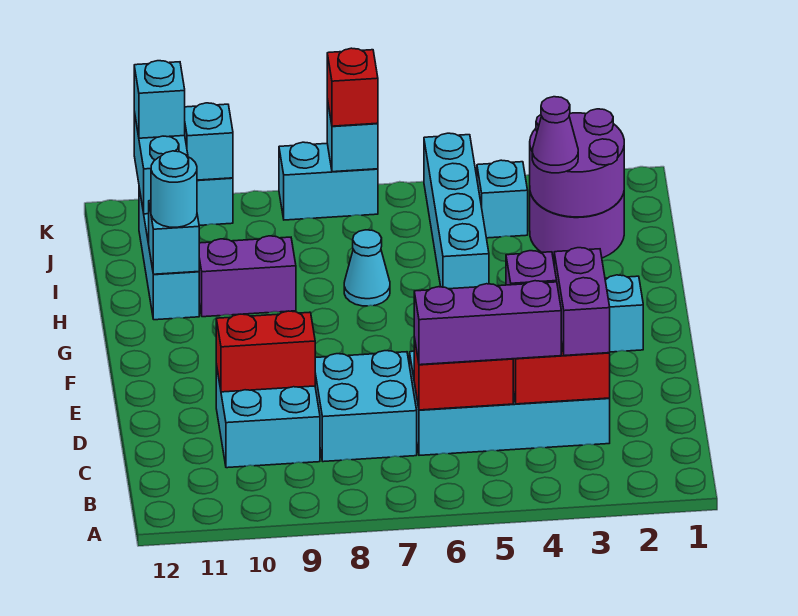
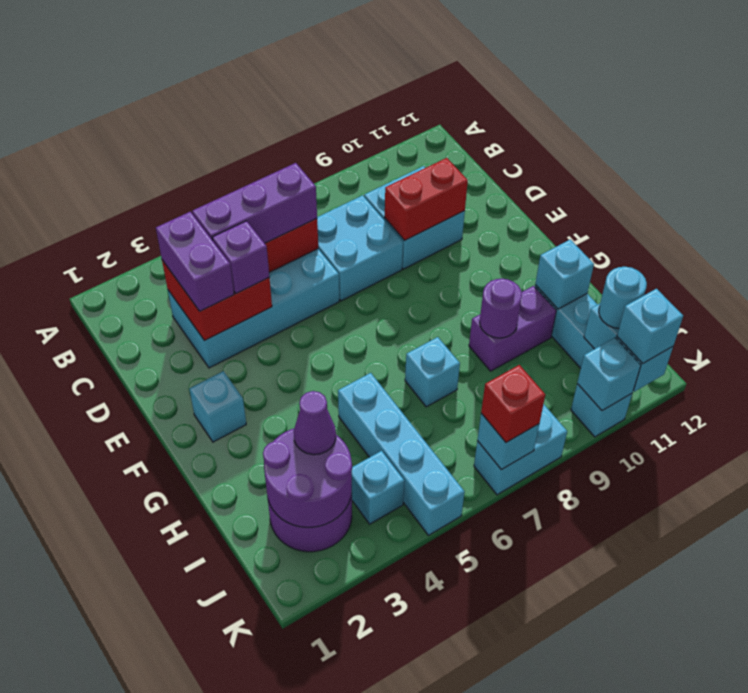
cyan 1x1 cone [344,230,390,306] -> cyan 1x1 brick [405,337,460,407]
none -> purple 1x1 round brick [480,279,522,338]
cyan 1x1 round brick [151,151,197,227] -> cyan 1x1 round brick moved to [599,267,647,329]

